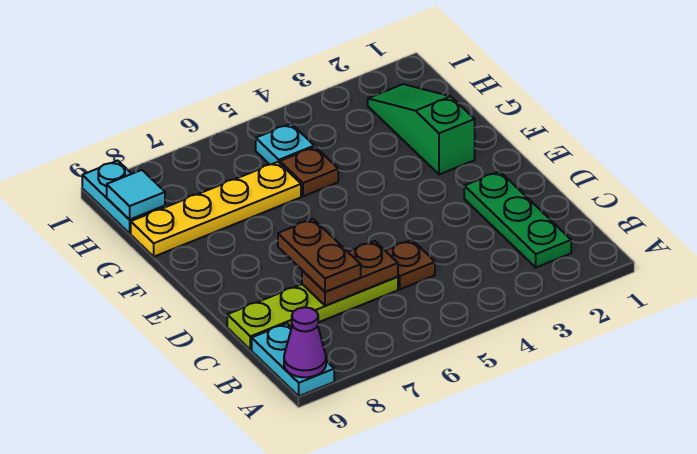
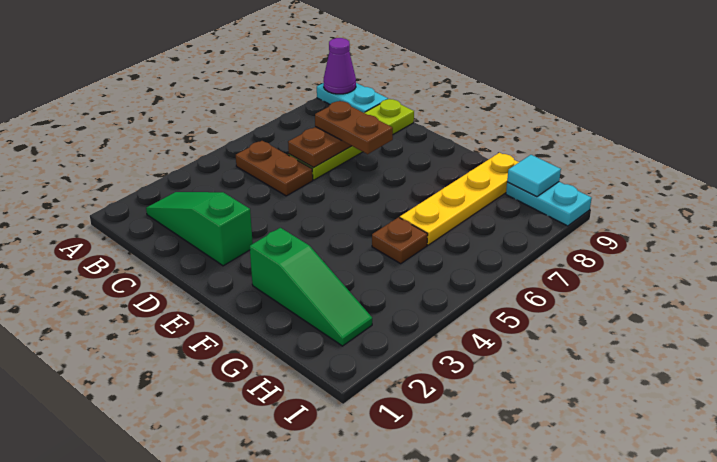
green 1x3 plate [464,171,571,267] -> green 1x3 slope [146,192,253,266]
brown 1x1 plate [385,240,435,289] -> brown 1x2 plate [236,141,313,196]
cyan 1x1 plate [256,124,314,164] -> none

